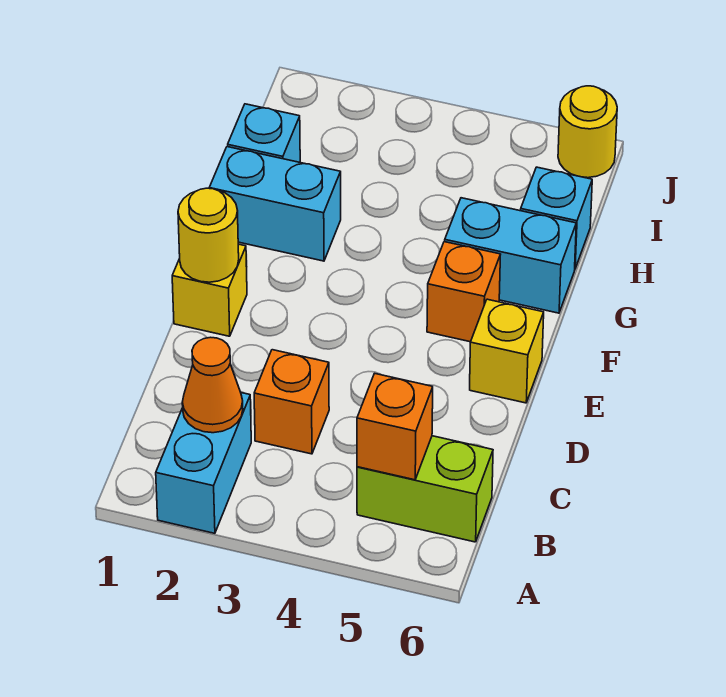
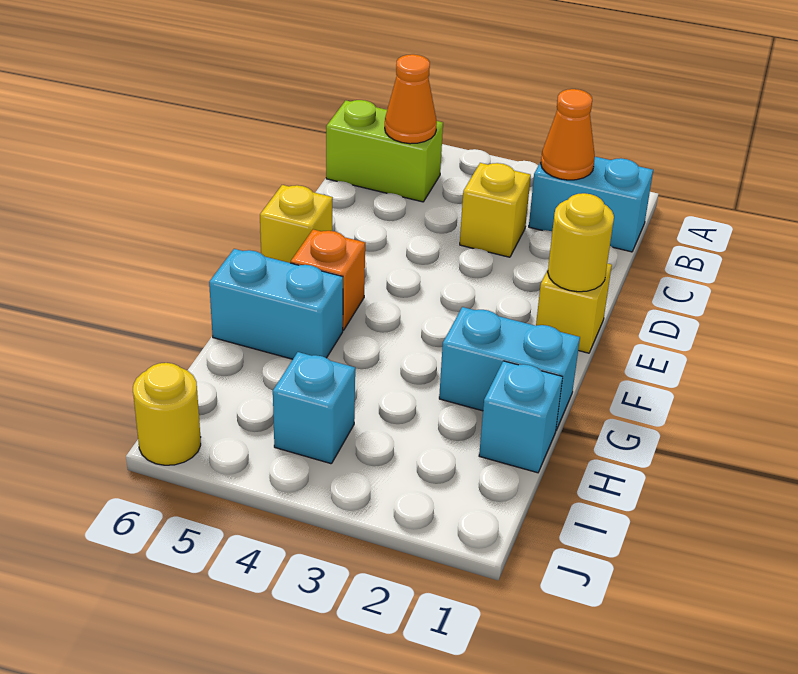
cyan 1x2 brick [156,393,251,533] -> cyan 1x2 brick turned to [529,157,653,252]
orange 1x1 brick [357,373,433,480] -> orange 1x1 cone [385,54,437,144]
orange 1x1 brick [254,350,329,454] -> yellow 1x1 brick [460,163,531,257]
cyan 1x1 brick [521,167,592,268] -> cyan 1x1 brick moved to [273,352,355,464]

